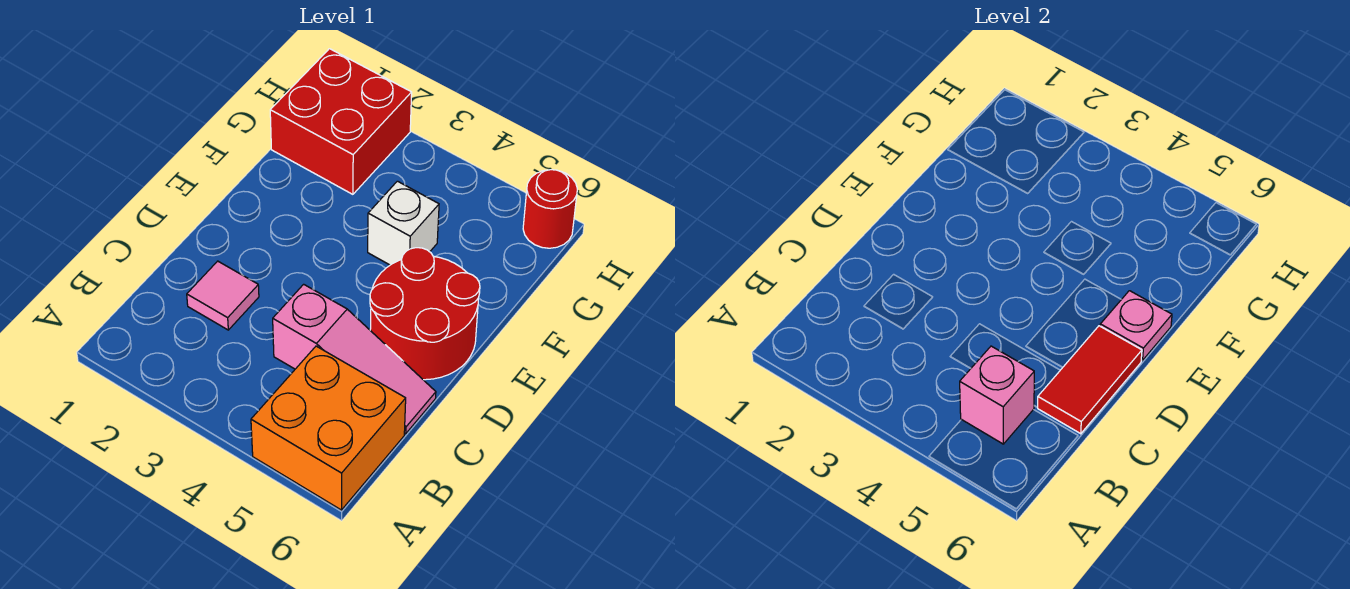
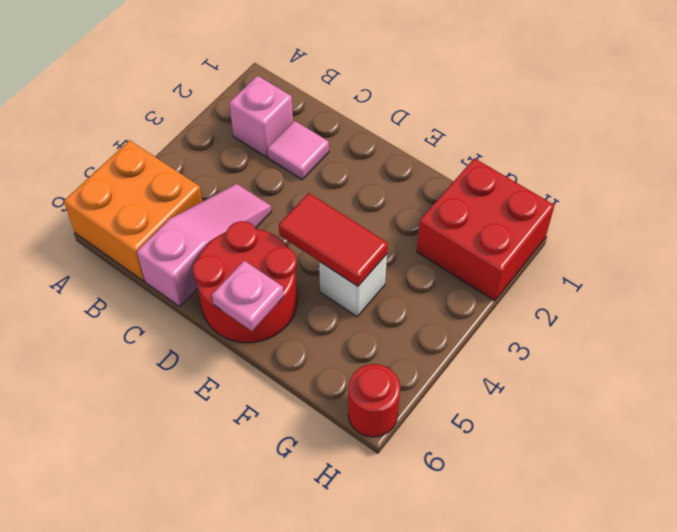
pink 1x1 brick [960,346,1034,444] -> pink 1x1 brick moved to [229,76,293,157]
pink 1x3 slope [273,284,436,434] -> pink 1x3 slope turned to [137,184,272,307]
red 1x2 tile [1037,326,1142,434] -> red 1x2 tile moved to [279,193,388,286]

